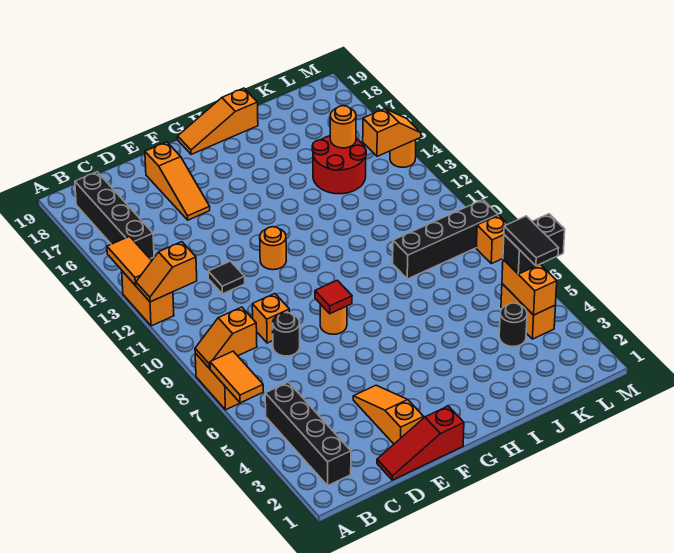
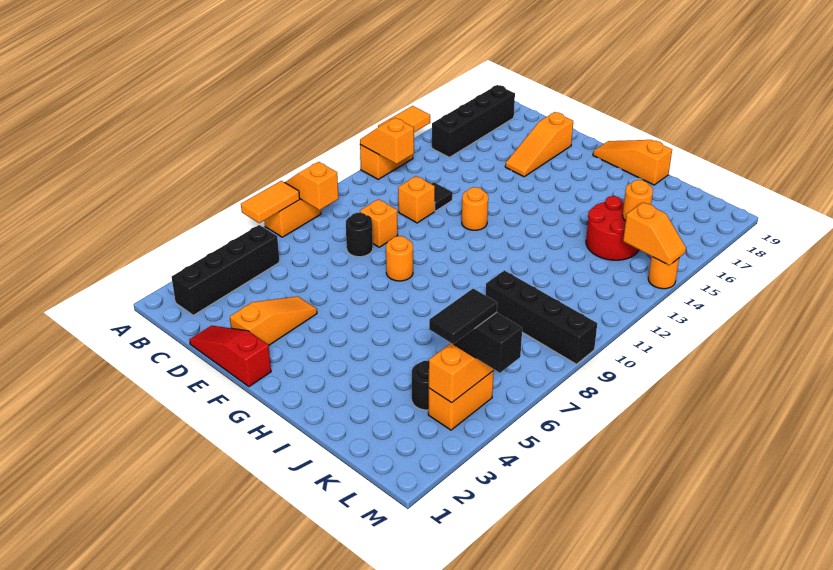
red 1x1 tile [315,280,352,314] -> none
orange 1x1 brick [476,215,508,264] -> orange 1x1 brick moved to [398,176,435,223]

